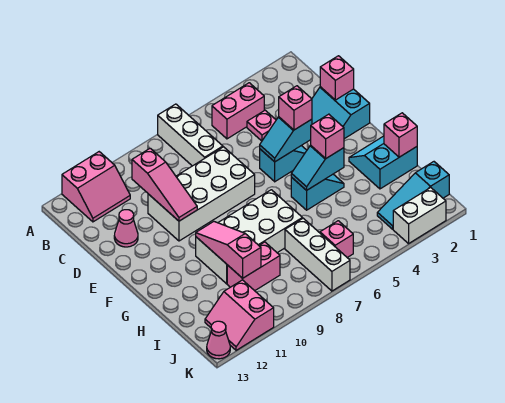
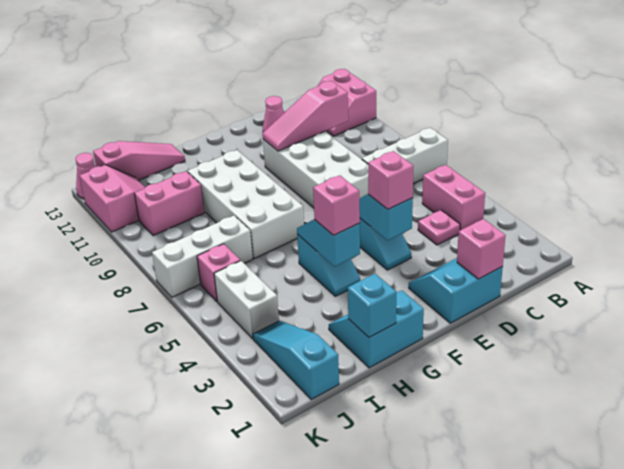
cyan 2x2 slope [349,136,417,189] -> cyan 2x2 slope turned to [329,291,424,368]
pink 1x3 slope [196,222,261,278] -> pink 1x3 slope moved to [93,141,185,181]
pink 1x1 brick [384,113,417,157] -> cyan 1x1 brick [348,274,396,337]
pink 1x2 brick [227,242,280,291] -> pink 1x2 brick turned to [134,171,204,236]
pink 2x2 slope [205,280,274,350] -> pink 2x2 slope turned to [80,165,145,232]
white 1x2 brick [393,188,446,244] -> white 1x2 brick moved to [214,261,279,338]

